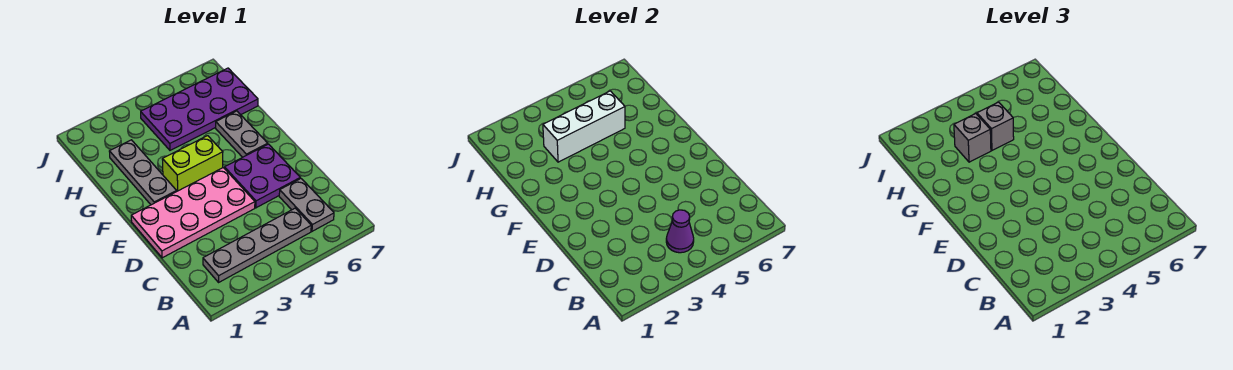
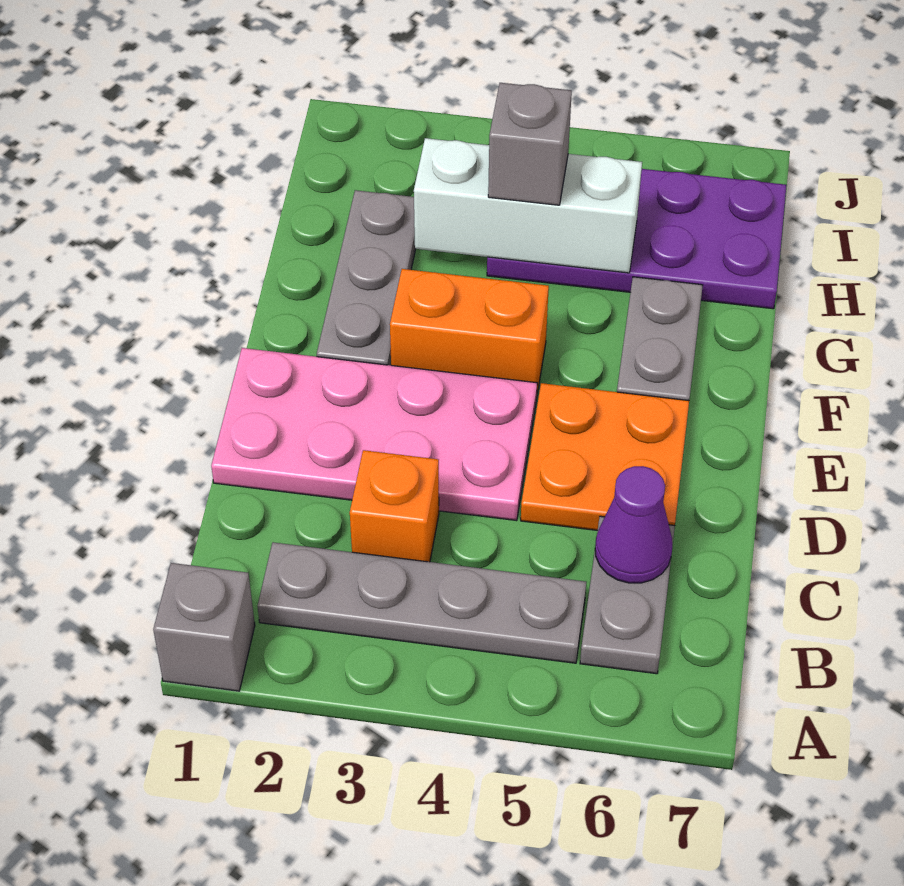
purple 1x1 cone [666,210,694,253] -> purple 1x1 cone moved to [595,466,672,583]
none -> orange 1x1 brick [350,450,439,562]
purple 2x2 plate [225,144,300,208] -> orange 2x2 plate [521,383,689,530]
lime 1x2 brick [162,136,223,191] -> orange 1x2 brick [390,269,549,394]
grey 1x1 brick [954,114,991,162] -> grey 1x1 brick moved to [153,563,255,691]

